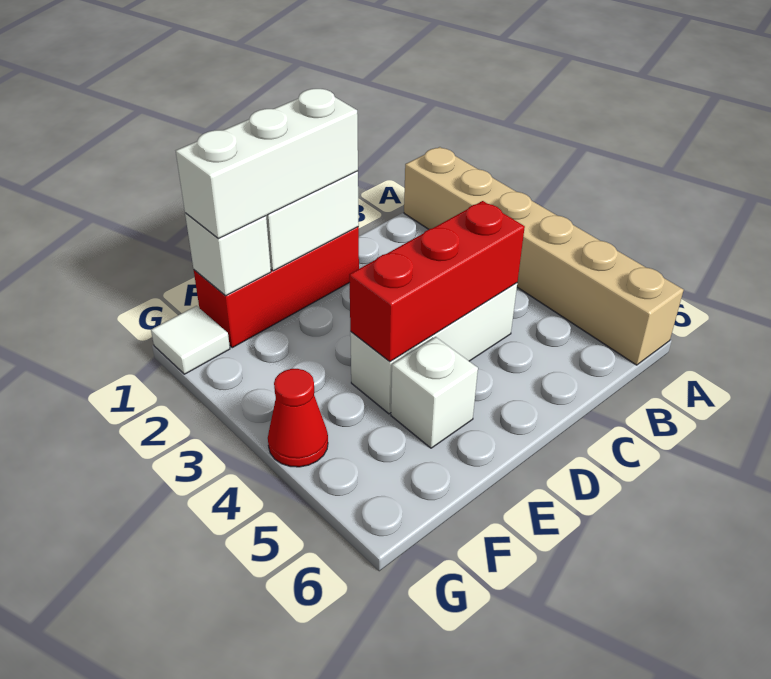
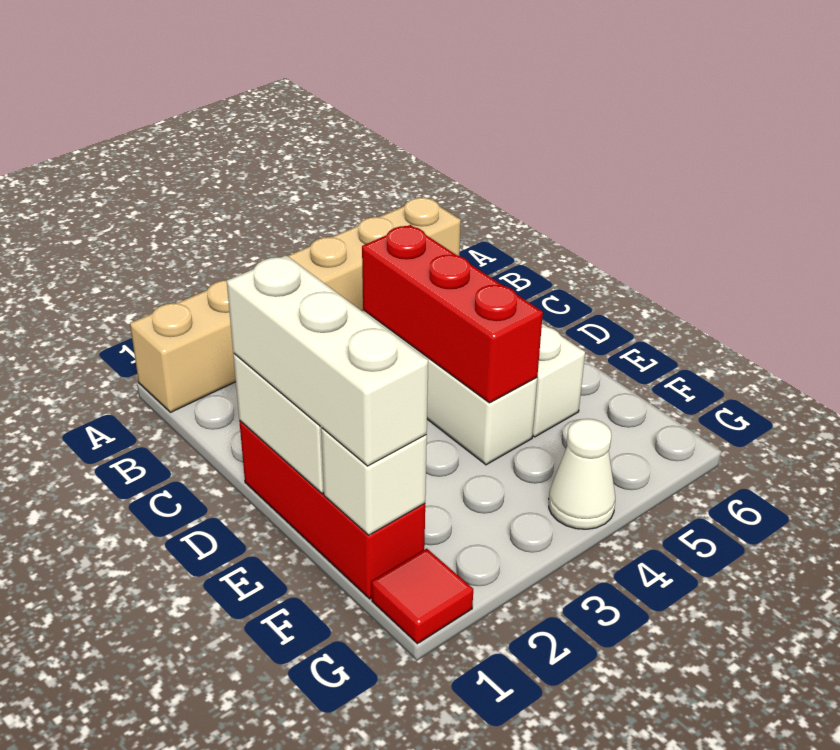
white 1x1 tile [151,306,230,374] -> red 1x1 tile [372,549,473,644]
red 1x1 cone [268,369,328,467] -> white 1x1 cone [549,419,615,529]

